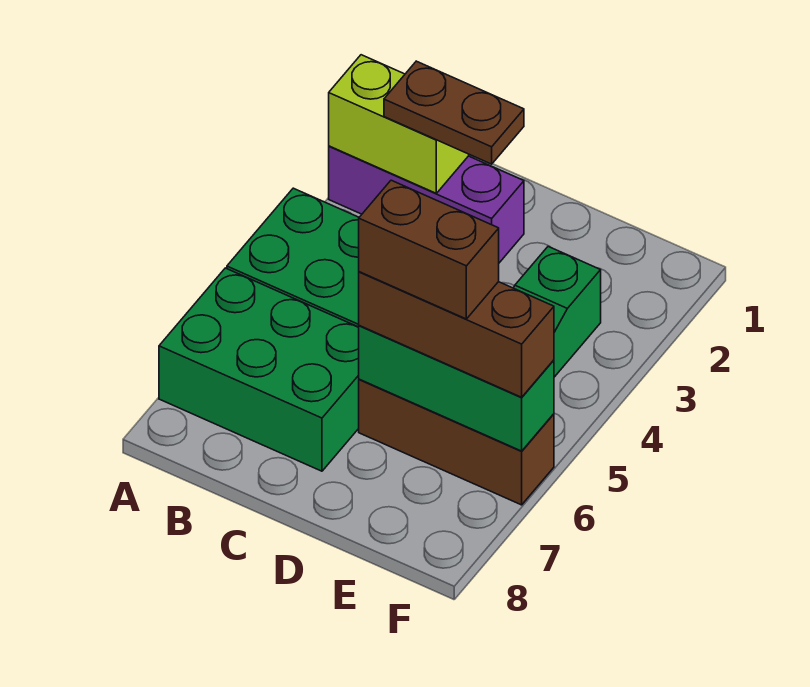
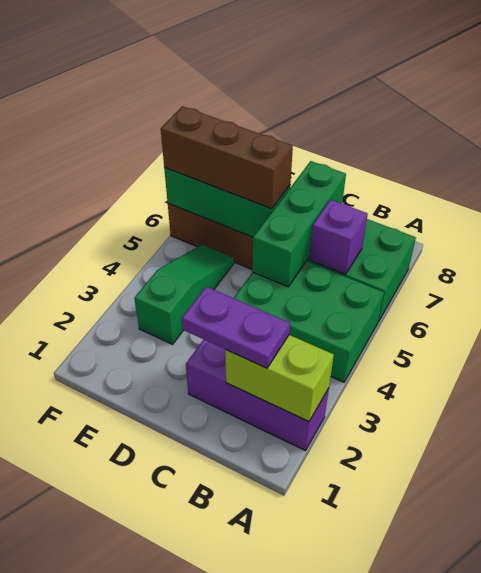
brown 1x2 plate [384,61,524,164] -> purple 1x2 plate [182,287,290,368]
none -> purple 1x1 brick [309,200,368,274]
none -> green 1x3 brick [252,161,346,287]
brown 1x2 brick [359,180,499,319] -> none

